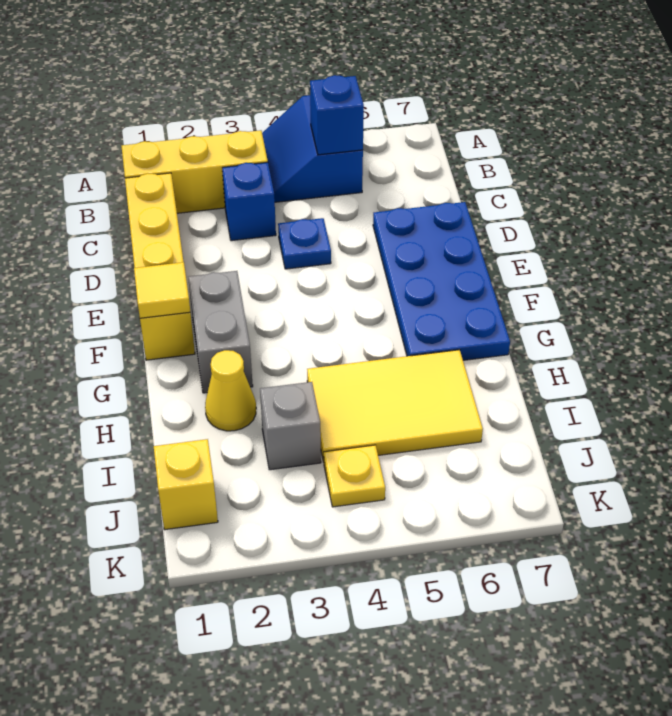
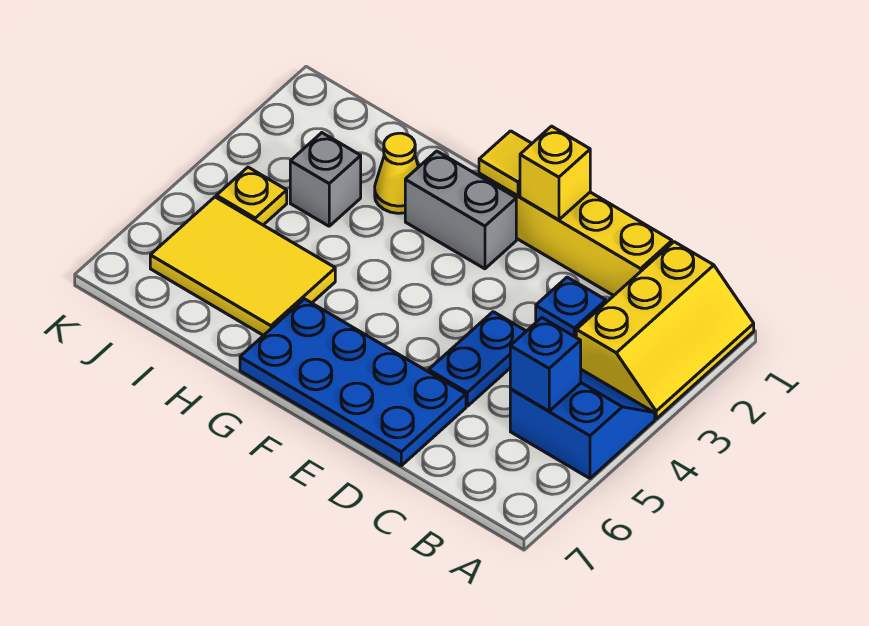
blue 1x1 plate [278,218,331,269] -> blue 1x2 plate [429,312,526,406]
yellow 2x3 tile [307,350,483,462] -> yellow 2x3 tile turned to [150,197,335,336]
yellow 1x1 brick [154,439,218,530] -> yellow 1x1 brick moved to [520,126,590,220]

